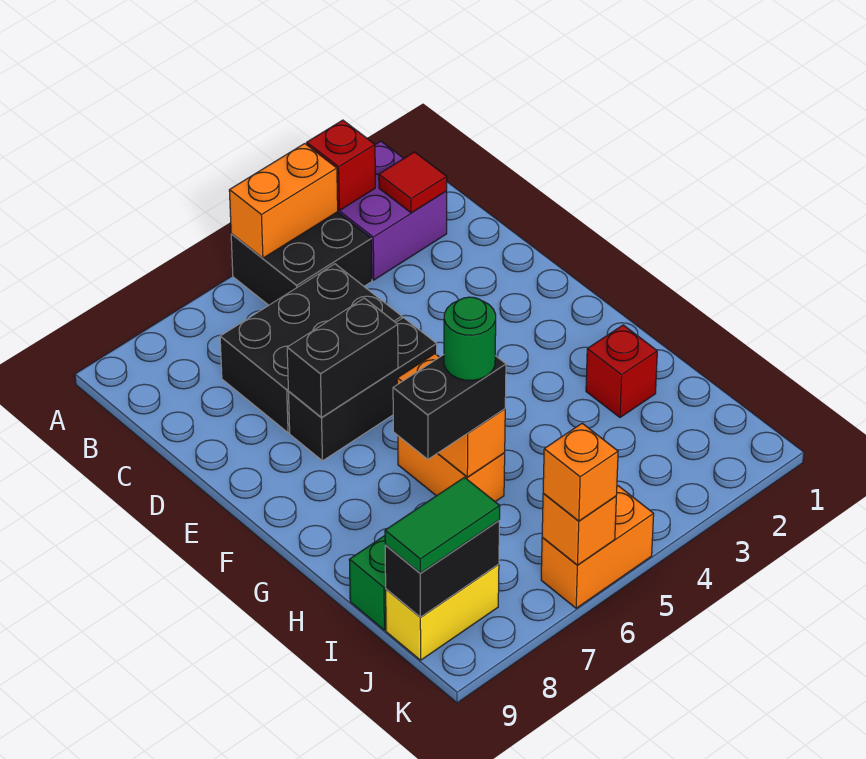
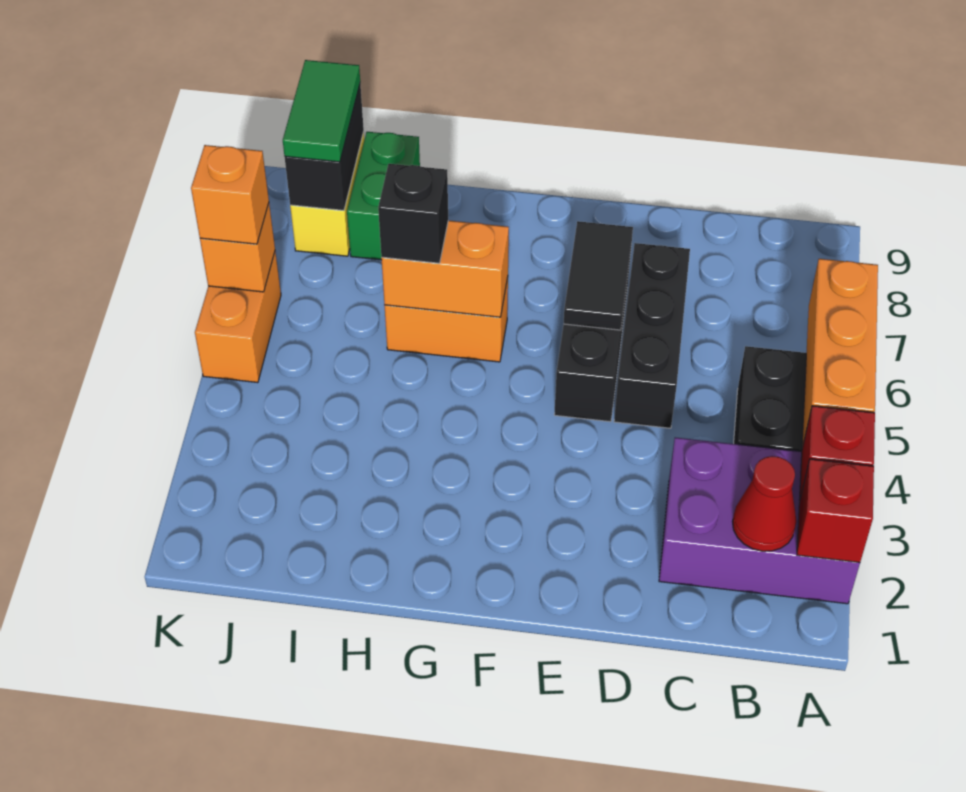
purple 2x2 brick [338,141,447,280] -> purple 2x3 brick [659,437,860,604]
orange 1x2 brick [229,144,338,258] -> orange 1x3 brick [802,259,878,448]
red 1x1 tile [379,152,447,213] -> red 1x1 cone [732,456,797,551]
black 2x3 brick [220,264,402,433] -> black 1x3 brick [614,243,690,428]
black 1x2 brick [287,298,398,417] -> black 1x2 tile [564,221,633,330]
red 1x1 brick [586,325,657,417] -> red 1x1 brick moved to [797,459,874,563]
black 1x2 brick [393,355,506,459] -> black 1x1 brick [378,164,448,263]
green 1x1 round brick [444,297,496,381] -> none

